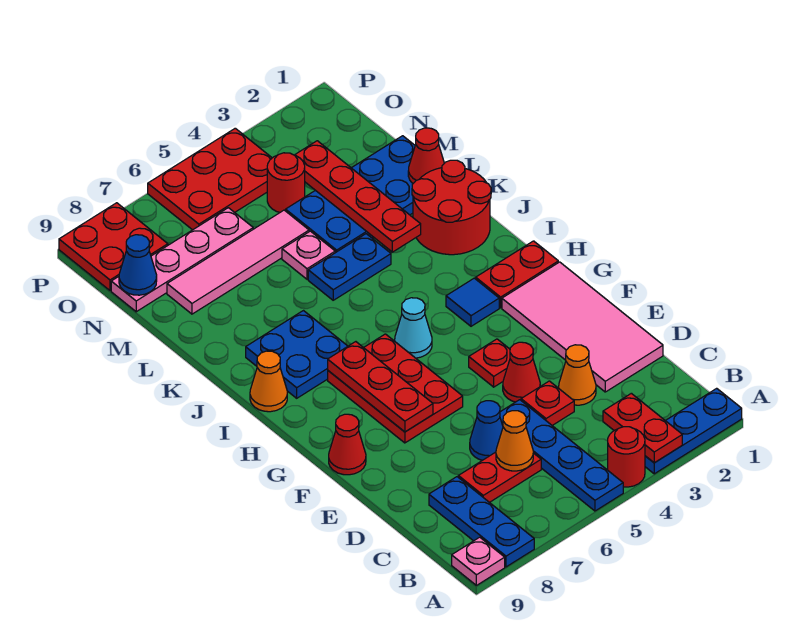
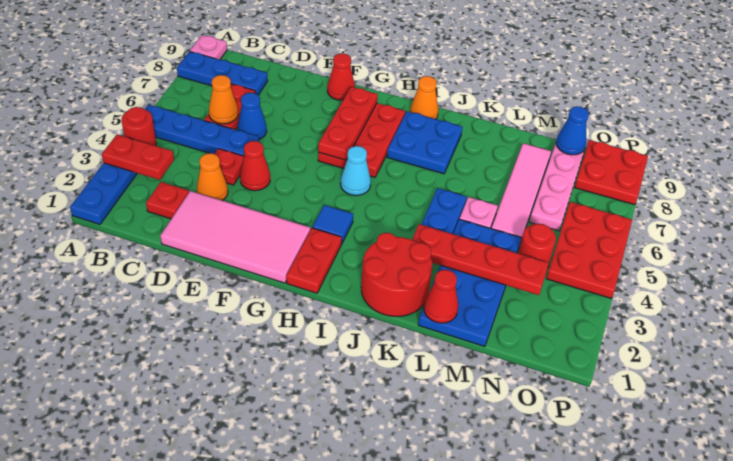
red 1x1 plate [469,339,510,387] -> red 1x1 plate moved to [146,182,189,219]
red 2x3 plate [328,334,463,443] -> red 2x3 plate turned to [318,103,405,177]
red 1x3 plate [328,342,433,432] -> red 1x3 plate turned to [318,87,378,160]

